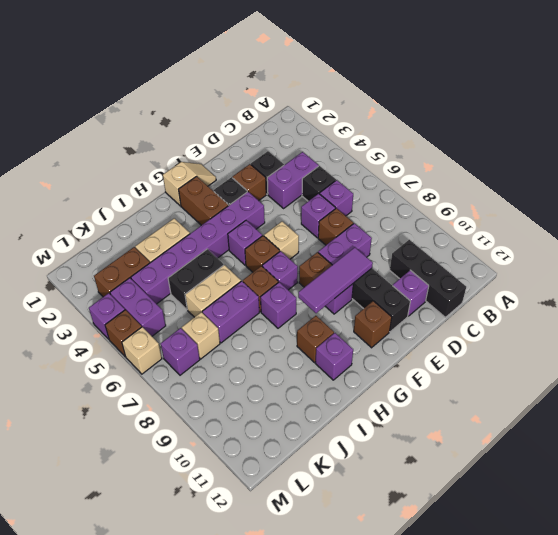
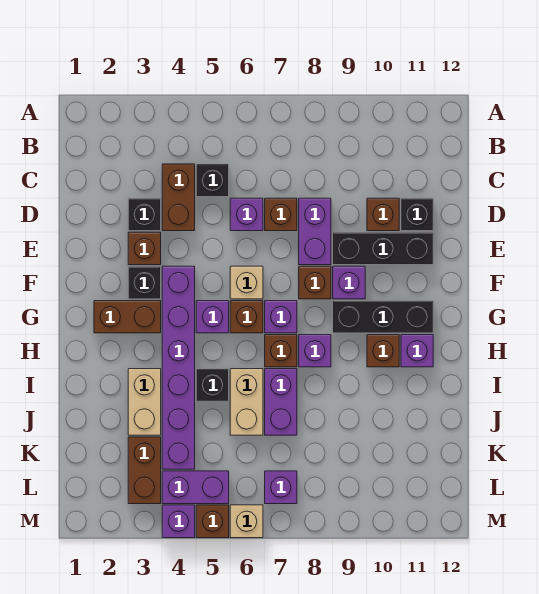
purple 1x2 brick [267,152,319,208] -> brown 1x2 brick [162,164,195,231]
purple 1x1 brick [320,180,353,216] -> none
black 1x3 brick [390,240,466,317] -> black 1x3 brick moved to [333,301,433,333]
purple 1x1 brick [393,270,429,316] -> black 1x1 brick [401,198,433,231]
purple 1x3 tile [298,247,373,313] -> none
tan 1x2 slope [163,162,216,206] -> none
brown 1x1 brick [354,301,392,348] -> brown 1x1 brick moved to [367,198,399,231]
black 1x2 brick [168,249,224,310] -> black 1x1 brick [196,369,229,401]
tan 1x1 brick [182,312,220,359] -> none

